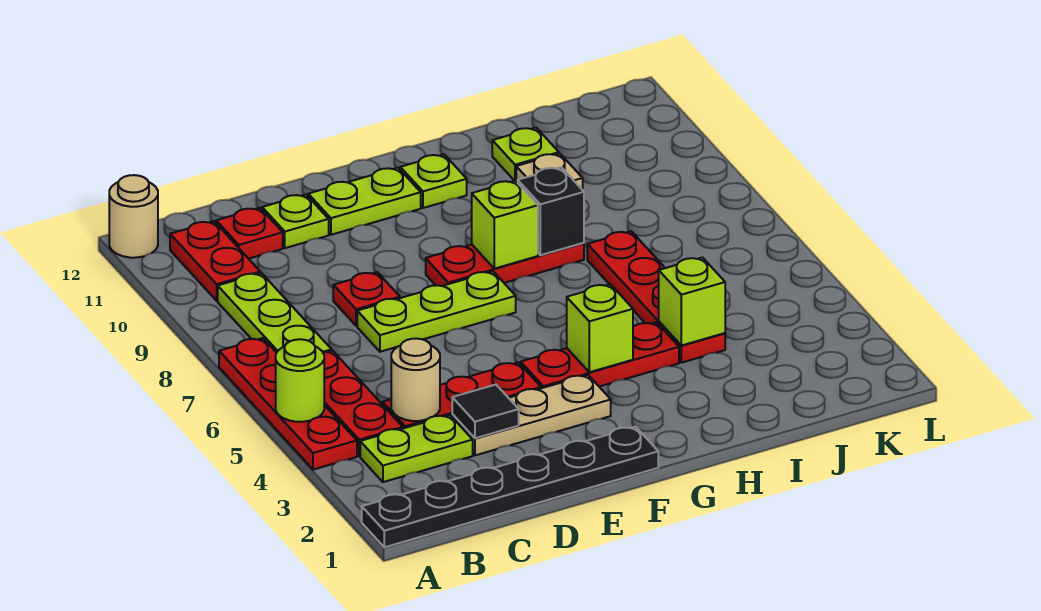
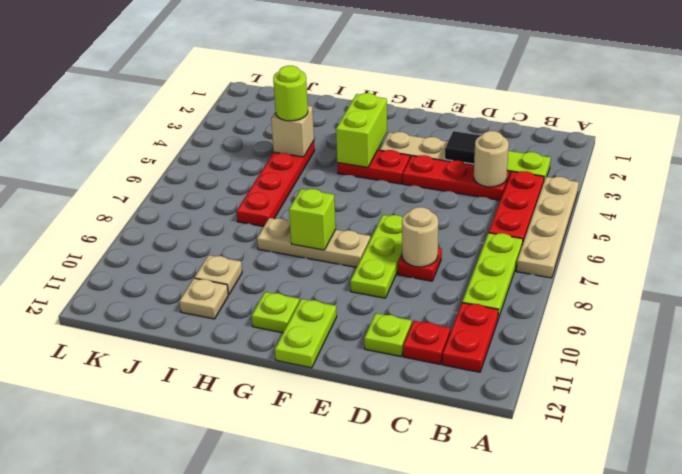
black 1x6 plate [362,427,658,547] -> none
red 1x4 plate [219,338,357,470] -> tan 1x4 plate [517,177,579,278]
lime 1x1 round brick [276,339,324,422] -> lime 1x1 round brick moved to [273,66,308,121]
tan 1x1 round brick [109,175,158,258] -> tan 1x1 round brick moved to [402,207,438,267]
lime 1x3 plate [357,271,516,352] -> lime 1x3 plate turned to [350,215,403,298]
lime 1x2 plate [308,168,421,235] -> lime 1x2 plate turned to [275,299,337,368]
red 1x3 plate [521,322,679,388] -> red 1x2 plate [337,150,410,184]
red 1x3 plate [426,243,584,286] -> tan 1x3 plate [257,218,371,267]
lime 1x1 brick [567,284,633,372] -> lime 1x2 brick [336,93,387,167]
black 1x1 brick [518,167,584,255] -> none
lime 1x1 brick [659,258,725,346] -> tan 1x1 brick [271,106,314,157]
lime 1x1 plate [492,128,559,181] -> tan 1x1 plate [179,278,228,319]

